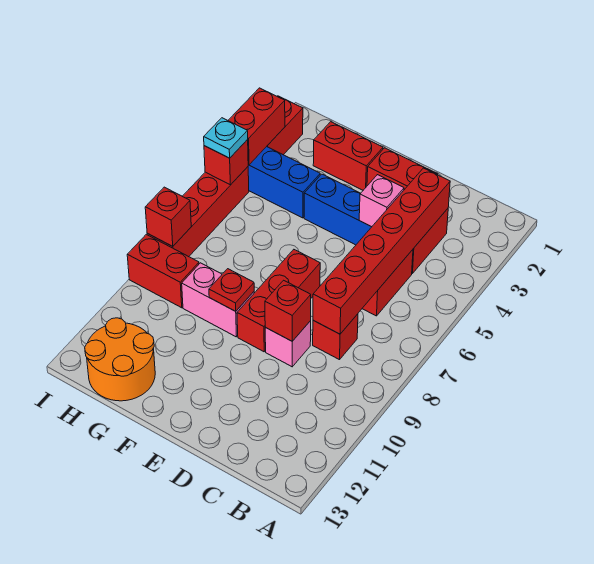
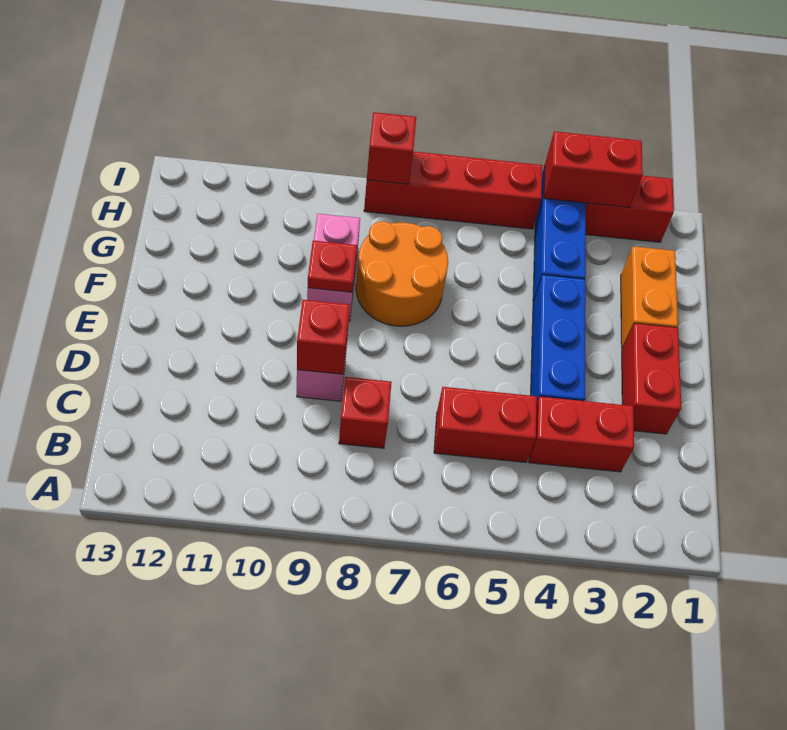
red 1x6 brick [313,168,450,334] -> none
pink 1x1 brick [359,175,404,227] -> none
red 1x3 brick [237,250,320,352] -> none
red 1x2 brick [313,122,383,190] -> orange 1x2 brick [621,246,678,349]
orange 2x2 round brick [85,318,155,401] -> orange 2x2 round brick moved to [356,221,448,326]
red 1x2 brick [127,234,199,308] -> none
red 1x1 brick [204,140,248,185] -> none
cyan 1x1 plate [204,118,248,158] -> none

